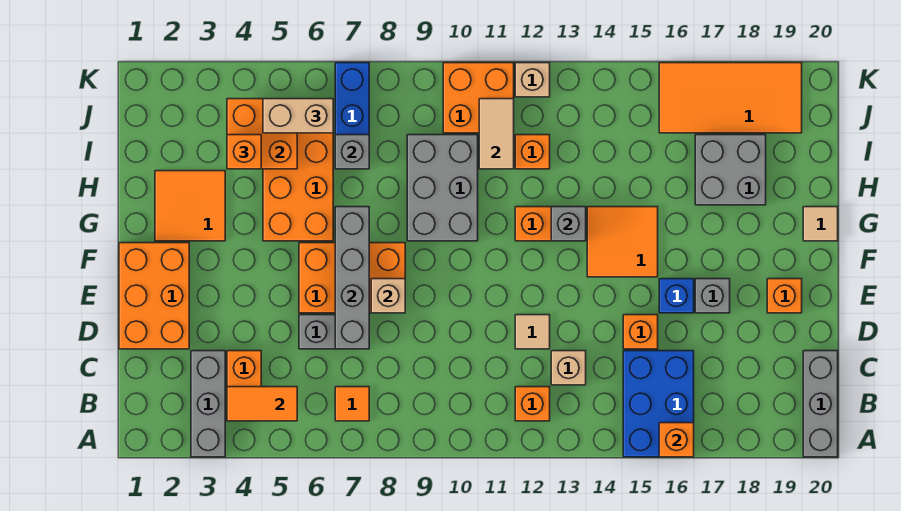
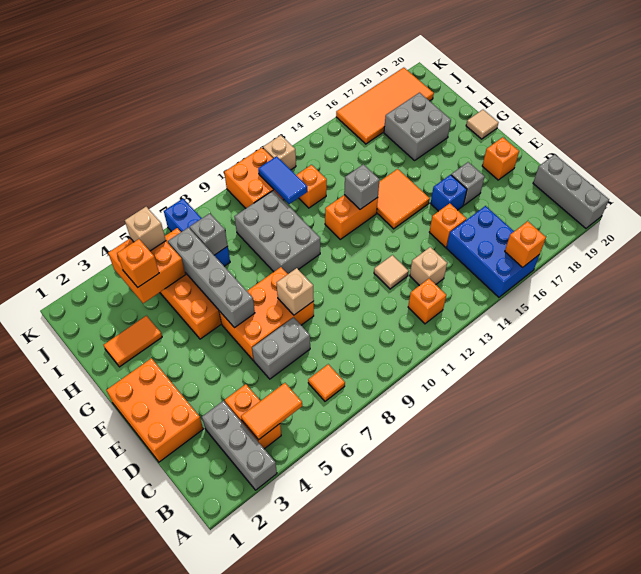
grey 1x4 brick [335,207,369,349] -> grey 1x4 brick moved to [168,228,255,328]
orange 2x2 tile [155,171,225,241] -> orange 1x2 tile [104,316,162,367]
tan 1x2 tile [479,99,514,169] -> blue 1x2 tile [258,156,307,204]
tan 1x2 brick [263,99,333,133] -> tan 1x1 brick [125,207,166,251]

